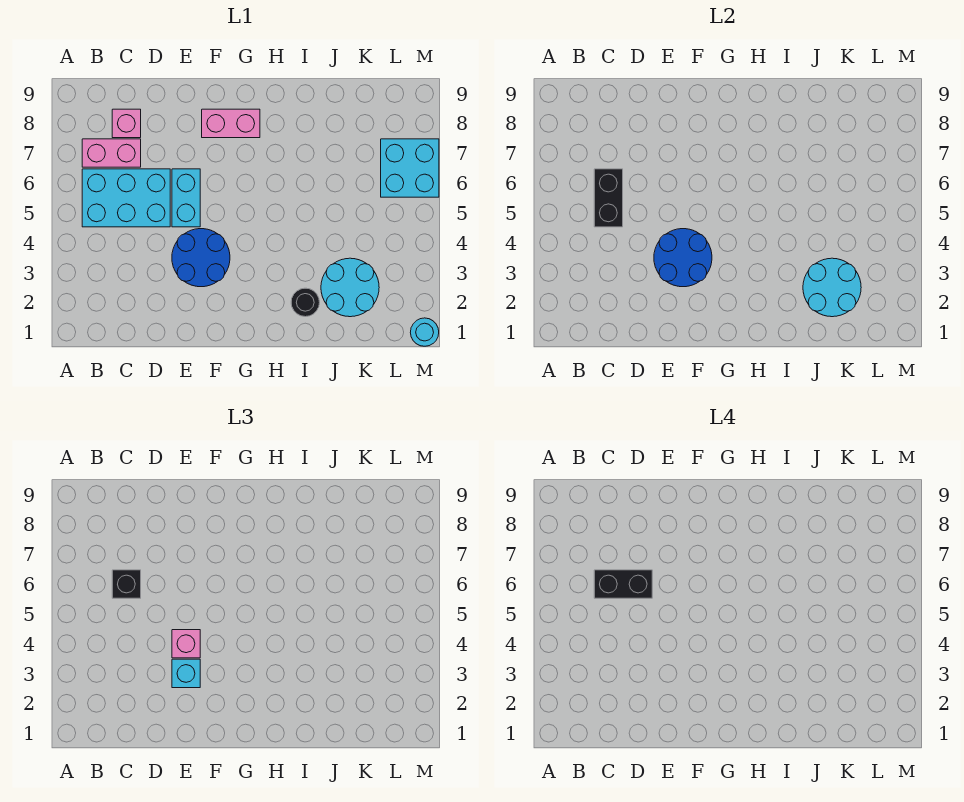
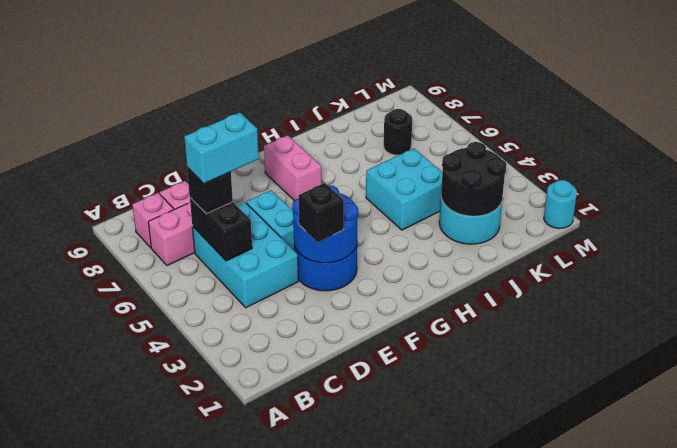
cyan 2x3 brick [82,169,170,227] -> cyan 2x3 brick turned to [192,202,298,308]
black 1x2 brick [594,570,652,598] -> cyan 1x2 brick [184,112,259,184]
cyan 1x1 brick [172,659,200,688] -> black 1x1 brick [298,183,344,242]
pink 1x1 brick [172,630,200,658] -> pink 1x1 brick moved to [132,193,174,248]
pink 1x2 brick [202,109,260,138] -> pink 1x2 brick turned to [264,135,322,201]
black 1x1 round brick [291,288,320,317] -> black 1x1 round brick moved to [384,109,412,155]
cyan 2x2 round brick [803,258,861,317] -> black 2x2 round brick [441,142,506,216]
cyan 2x2 brick [381,139,439,197] -> cyan 2x2 brick moved to [366,148,442,230]

